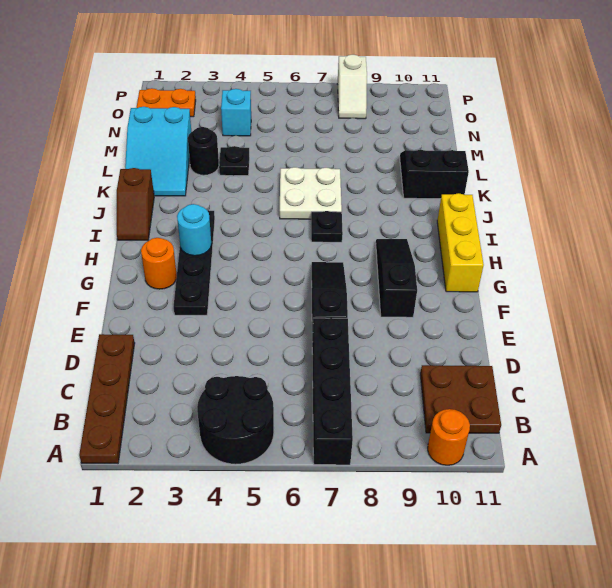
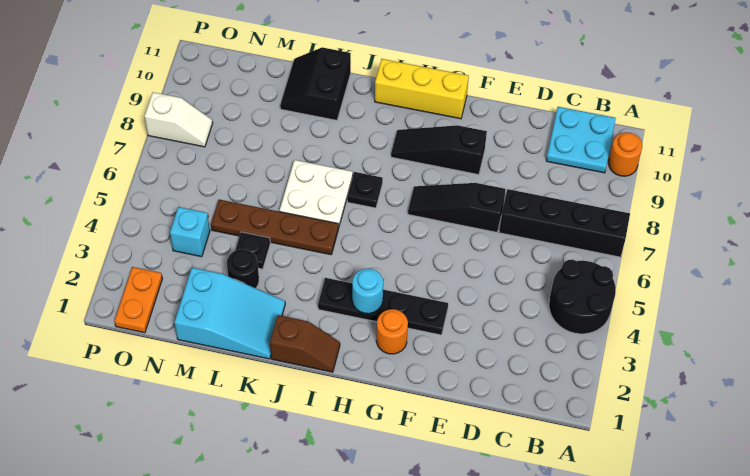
brown 1x4 plate [79,334,135,463] -> brown 1x4 plate moved to [211,200,338,255]
brown 2x2 plate [420,365,501,433] -> cyan 2x2 plate [546,107,616,173]

